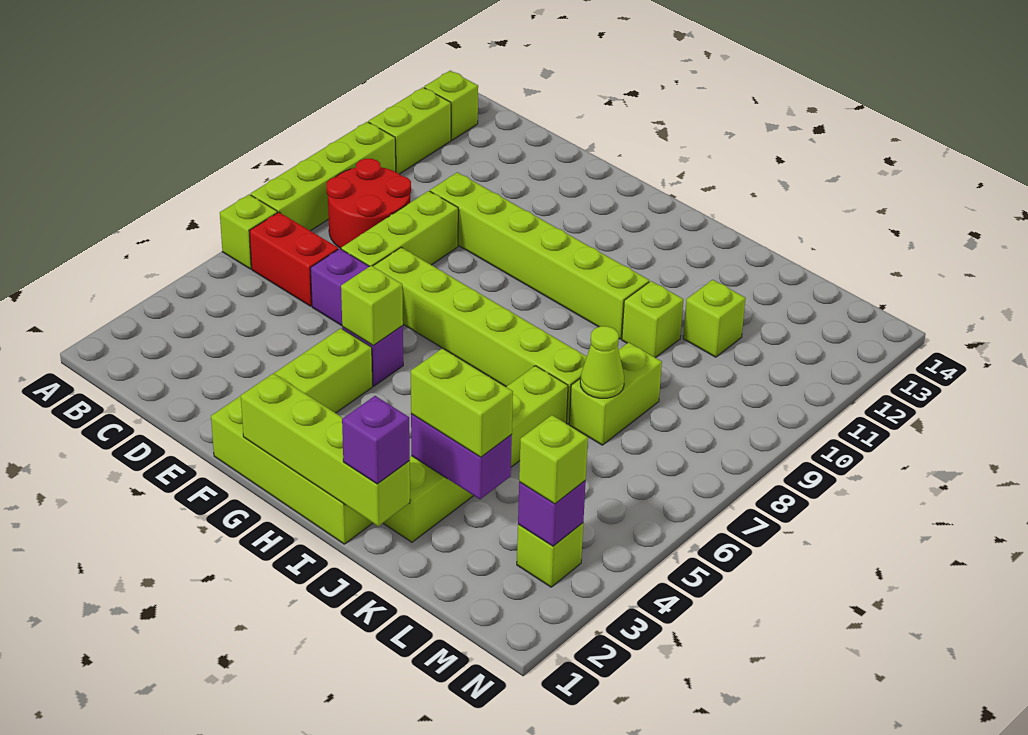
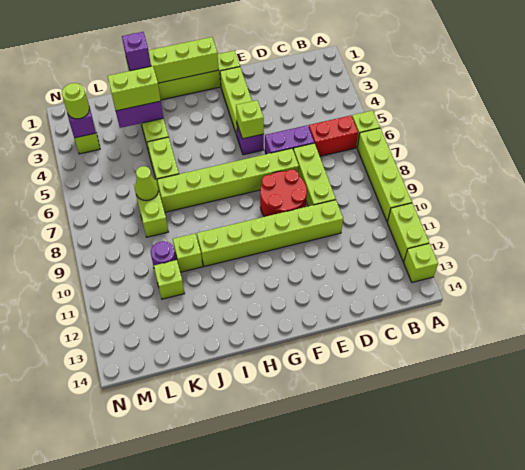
red 2x2 round brick [327,159,411,249] -> red 2x2 round brick moved to [260,170,307,217]
none -> purple 1x1 round brick [151,241,176,266]
lime 1x1 brick [519,415,588,504] -> lime 1x1 round brick [62,83,89,119]

